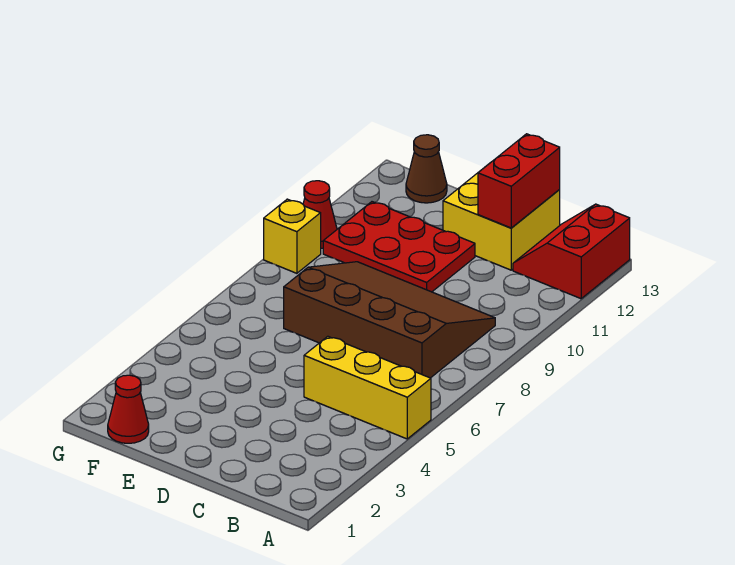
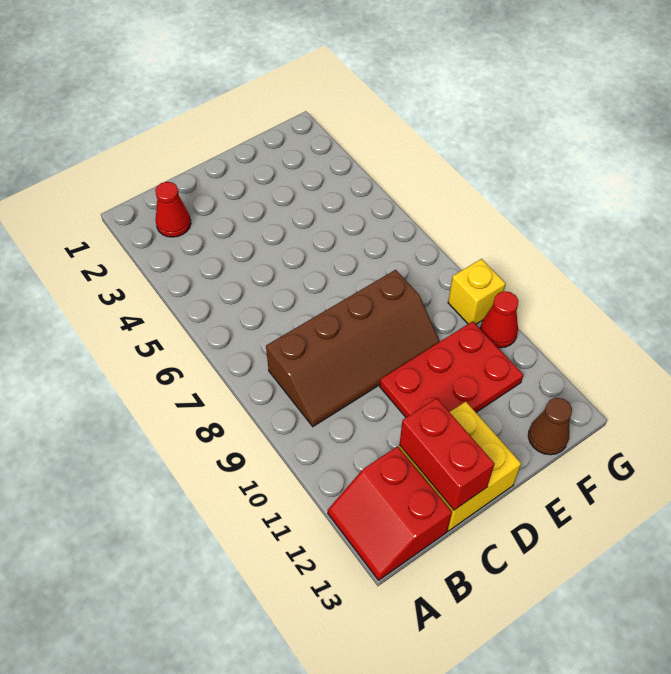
yellow 1x3 brick [304,336,431,439] -> none
red 2x2 slope [513,204,630,299] -> red 2x2 slope turned to [328,446,452,580]
brown 3x4 slope [284,262,495,378] -> brown 2x4 slope [266,270,440,426]
red 1x1 cone [108,375,149,443] -> red 1x1 cone moved to [155,182,191,237]

